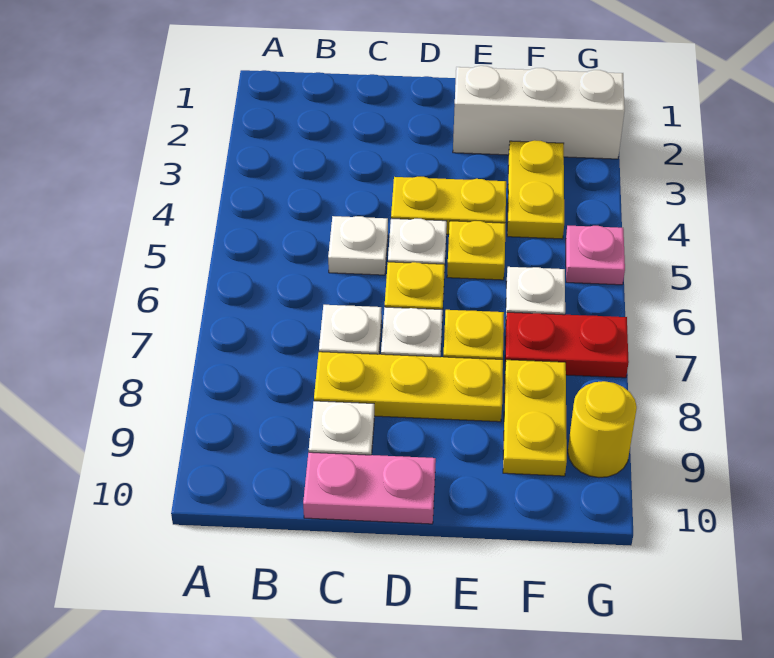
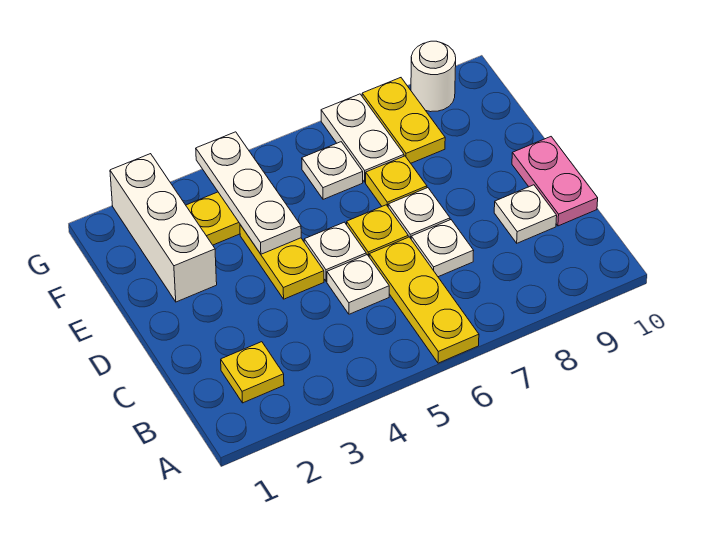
yellow 1x3 plate [314,352,503,422] -> yellow 1x3 plate moved to [369,237,479,363]
none -> white 1x3 plate [196,132,301,254]
yellow 1x1 plate [447,221,506,280] -> yellow 1x1 plate moved to [221,342,284,403]
red 1x2 plate [505,312,629,378] -> white 1x2 plate [321,94,404,182]
yellow 1x2 plate [503,360,567,476] -> yellow 1x2 plate turned to [362,78,445,163]
pink 1x1 plate [566,226,625,285] -> none
yellow 1x1 round brick [568,381,637,478] -> white 1x1 round brick [411,41,456,112]

